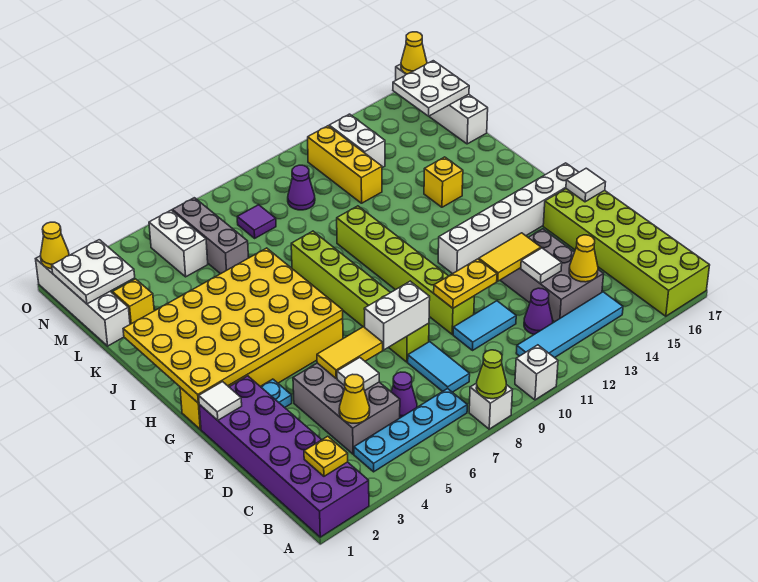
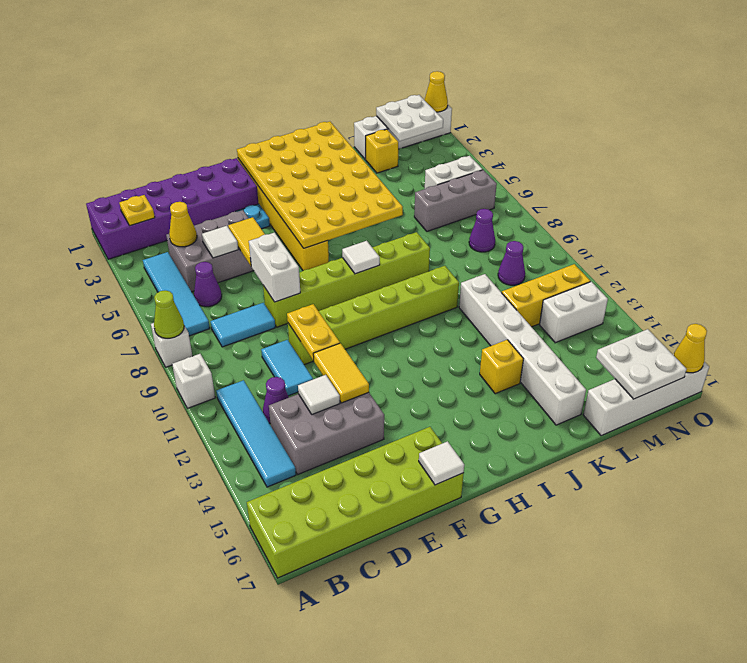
cyan 1x4 plate [354,389,467,472] -> cyan 1x4 tile [143,252,210,336]
yellow 1x1 cone [569,235,598,282] -> none
white 1x1 tile [199,382,242,420] -> white 1x1 tile moved to [342,241,380,274]
white 1x6 brick [438,163,579,274] -> white 1x6 brick moved to [459,274,586,425]
purple 1x1 tile [237,205,276,238] -> purple 1x1 cone [469,209,495,252]

